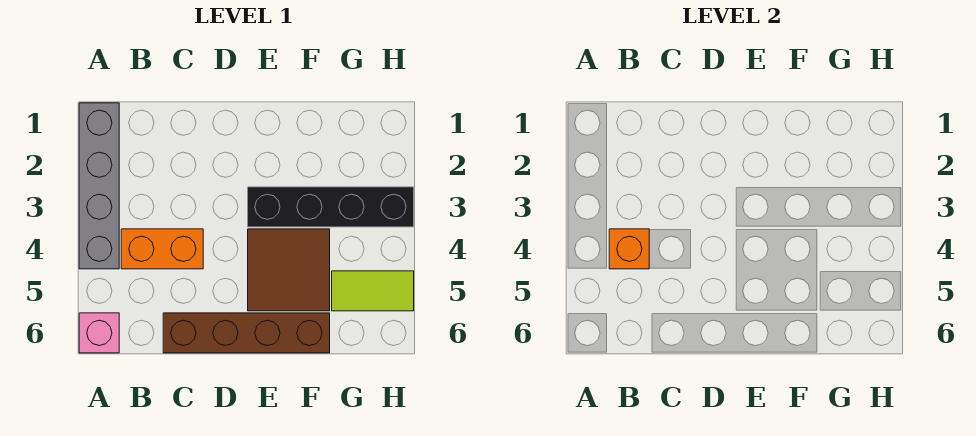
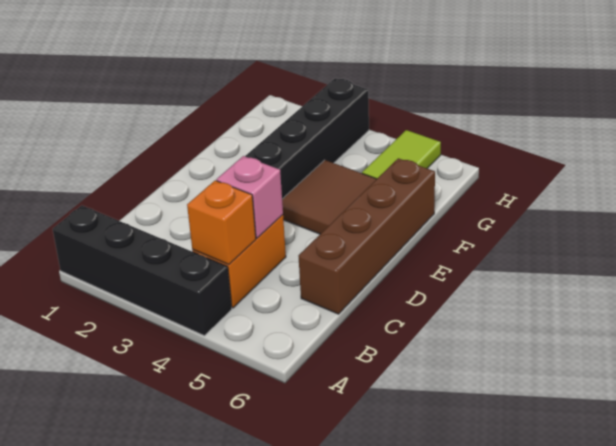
grey 1x4 brick [79,103,119,269] -> black 1x4 brick [53,205,232,336]
pink 1x1 brick [79,313,119,353] -> pink 1x1 brick moved to [217,156,283,238]

